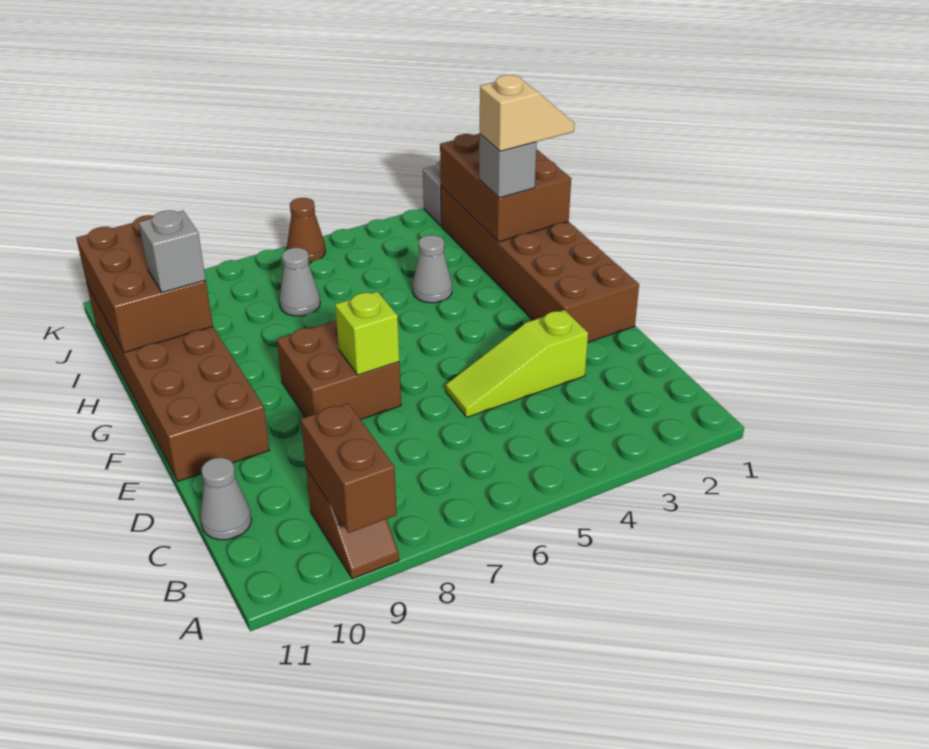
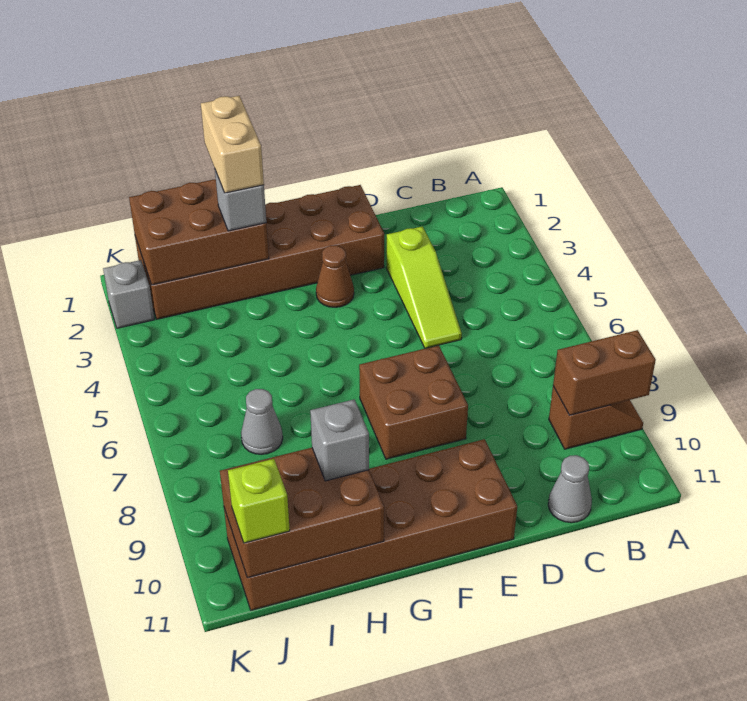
lime 1x1 brick [335,291,399,375] -> lime 1x1 brick moved to [228,459,290,543]
tan 1x2 slope [480,75,575,151] -> tan 1x2 brick [201,96,264,193]
grey 1x1 cone [412,235,452,303] -> none
brown 1x1 cone [287,198,326,263] -> brown 1x1 cone moved to [316,245,354,307]

